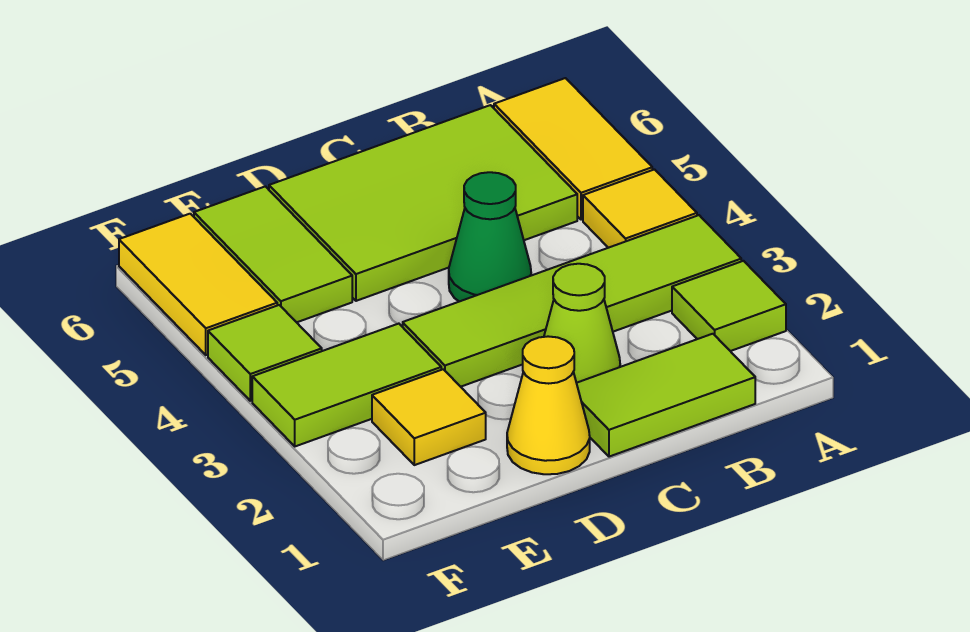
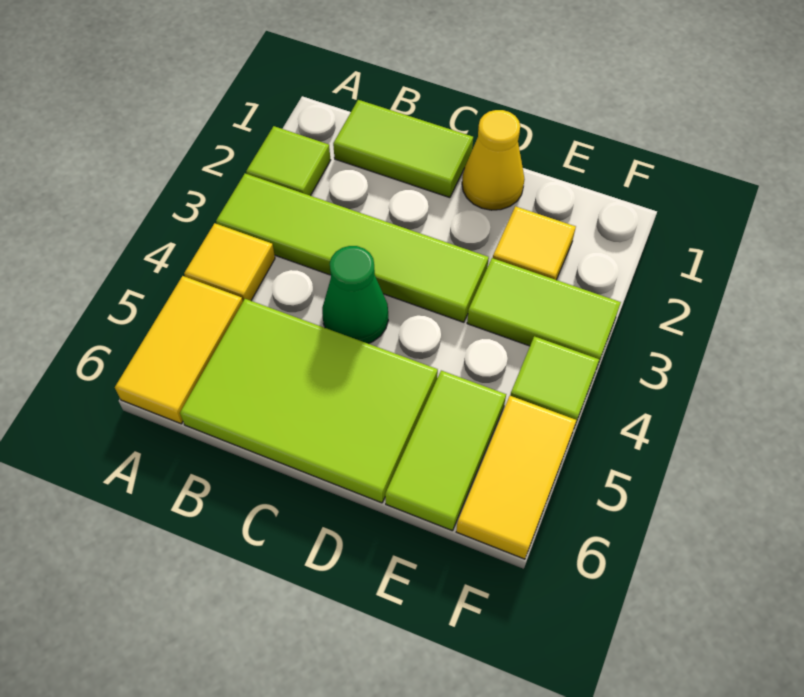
lime 1x1 cone [544,264,620,383] -> none

